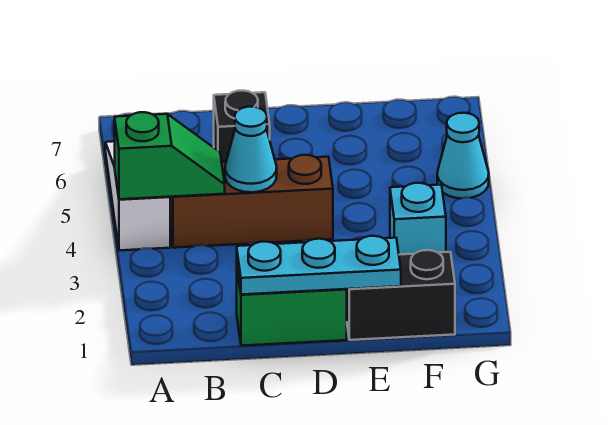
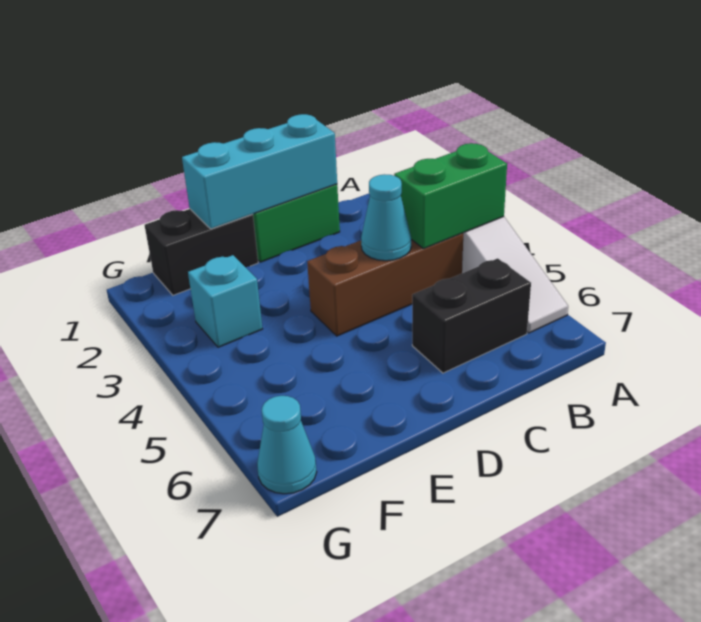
green 1x2 slope [115,112,225,199] -> green 1x2 brick [394,143,507,249]
cyan 1x3 plate [237,236,401,295] -> cyan 1x3 brick [182,114,337,229]
black 1x1 brick [214,91,270,162] -> black 1x2 brick [412,258,531,373]
cyan 1x1 cone [437,113,489,198] -> cyan 1x1 cone moved to [257,396,317,494]

